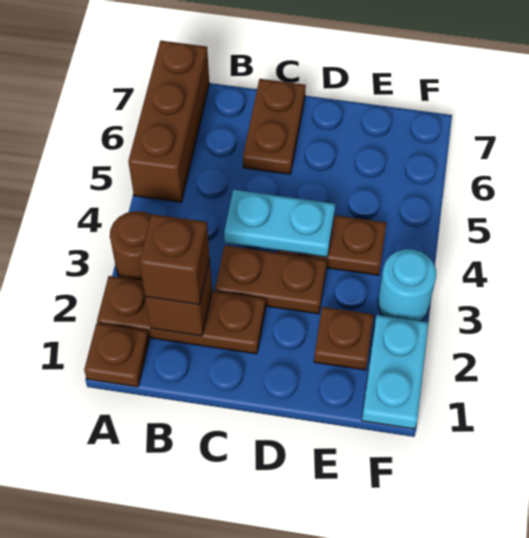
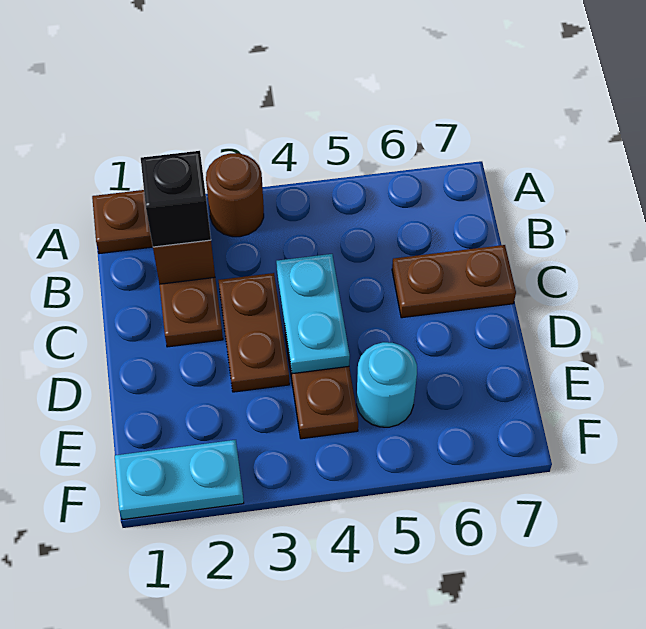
brown 1x3 brick [128,41,209,202] -> none
brown 1x1 brick [140,214,210,305] -> black 1x1 brick [141,151,211,247]
brown 1x1 plate [314,307,374,370] -> none
cyan 1x1 round brick [378,249,436,321] -> cyan 1x1 round brick moved to [357,342,417,427]

